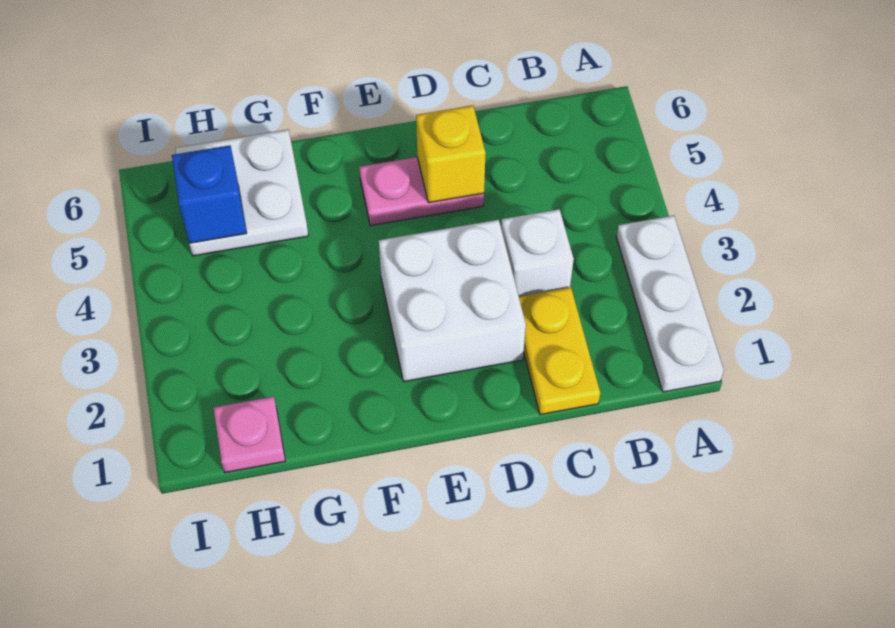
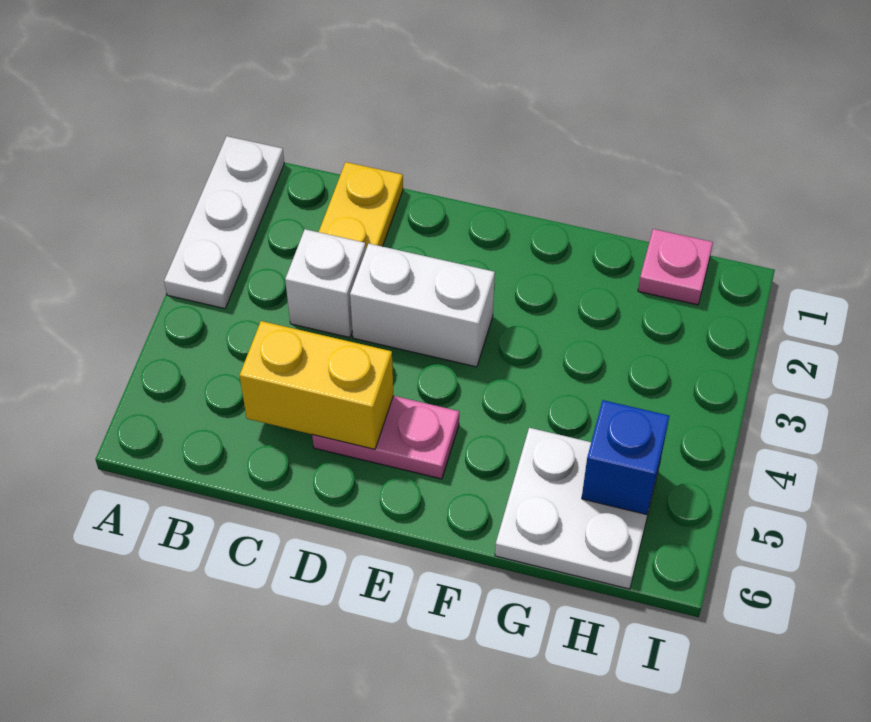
white 2x2 brick [379,220,526,382] -> white 1x2 brick [350,244,495,367]
yellow 1x1 brick [416,105,486,203] -> yellow 1x2 brick [240,321,394,449]

